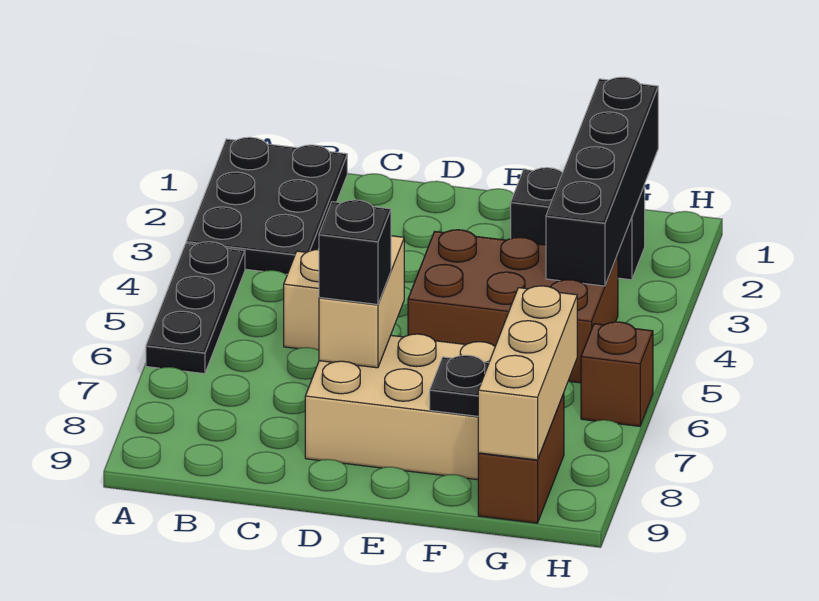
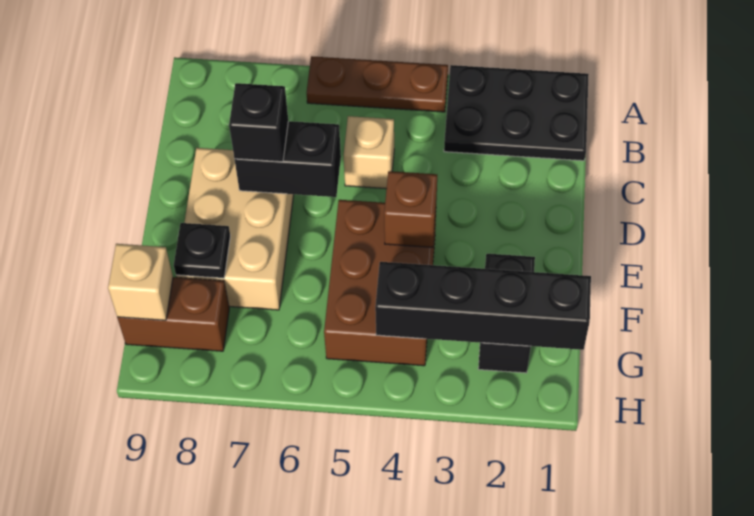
black 1x3 plate [146,242,245,374] -> brown 1x3 plate [307,56,448,112]
tan 1x2 brick [319,236,404,368] -> black 1x2 brick [234,121,341,197]
tan 1x3 brick [478,286,577,460] -> tan 1x1 brick [108,244,173,320]
brown 1x1 brick [581,322,653,426] -> brown 1x1 brick moved to [384,171,437,247]

